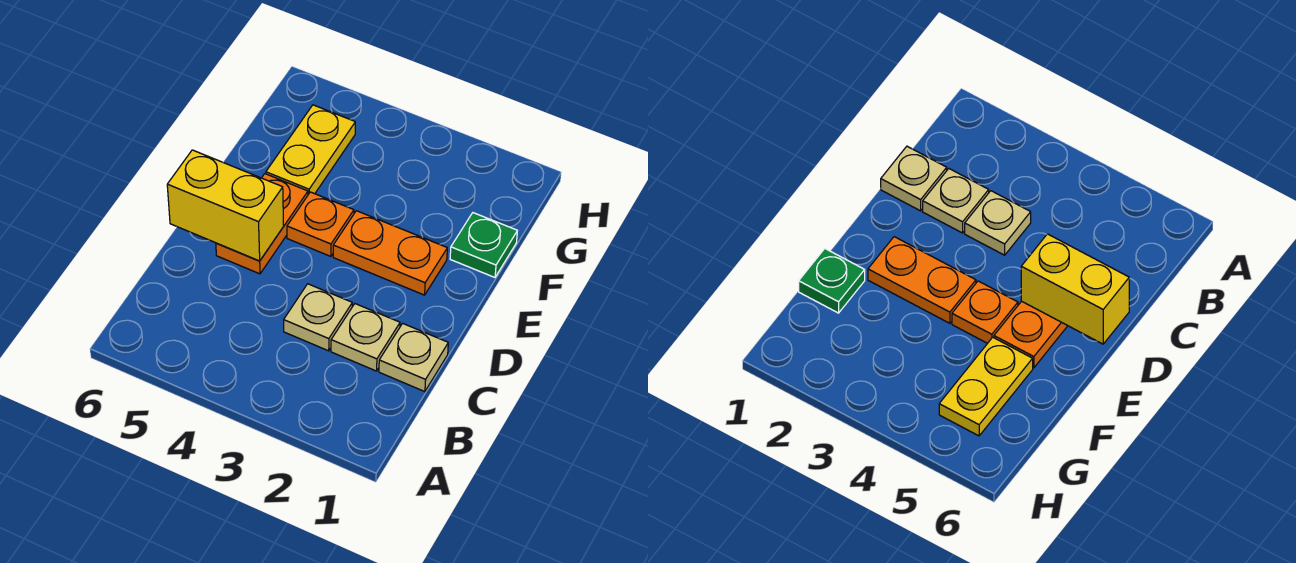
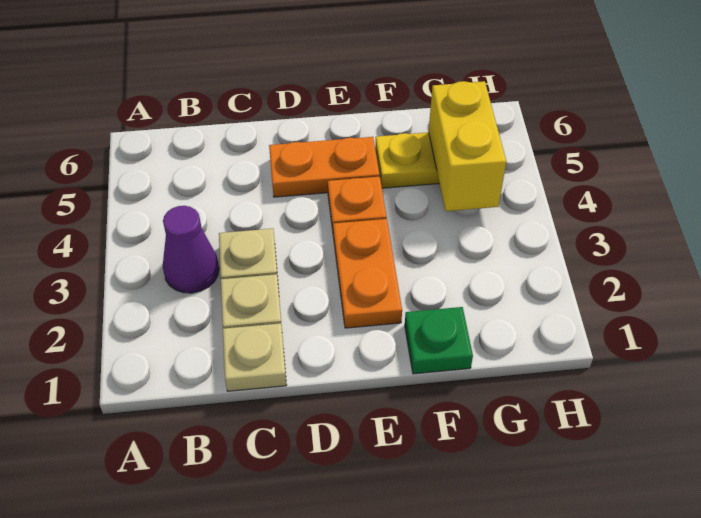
none -> purple 1x1 cone [163,206,219,293]
yellow 1x2 brick [167,150,284,261] -> yellow 1x2 brick moved to [429,81,506,211]

